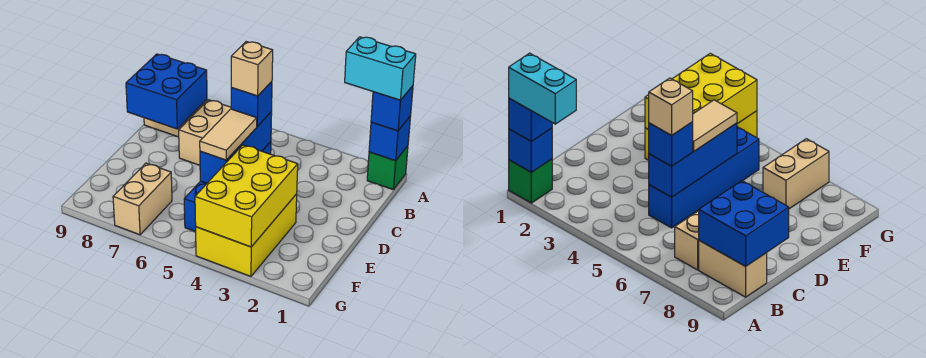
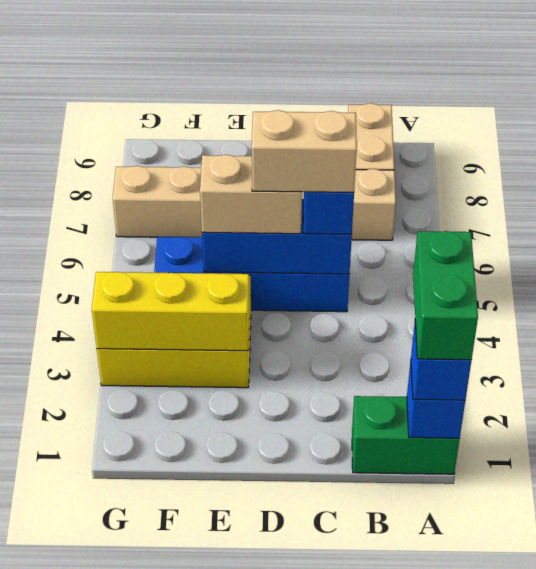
green 1x1 brick [367,146,408,189] -> green 1x2 brick [352,396,459,474]
cyan 1x2 brick [345,37,416,100] -> green 1x2 brick [413,231,478,360]
blue 2x2 brick [126,54,207,129] -> none
tan 1x1 brick [231,42,273,96] -> tan 1x2 brick [252,110,357,192]
tan 1x2 tile [200,109,257,160] -> tan 1x2 brick [200,155,302,234]
yellow 2x3 brick [195,145,298,247] -> yellow 1x3 brick [92,272,249,351]

